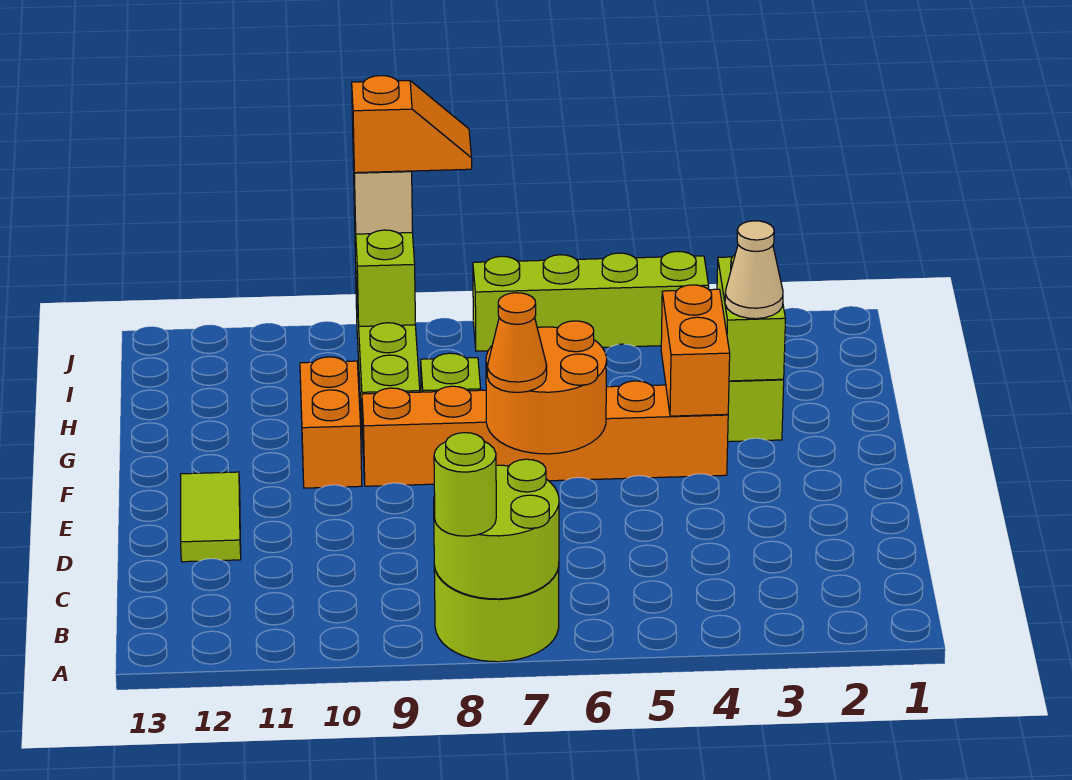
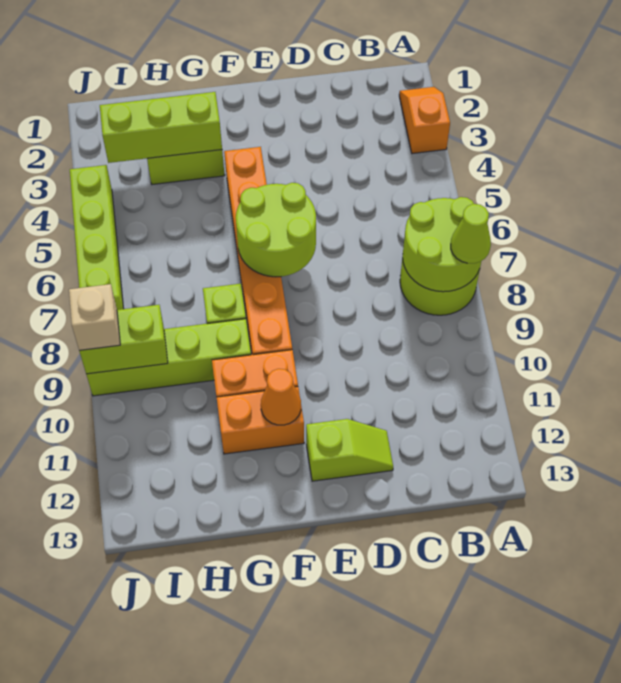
lime 1x1 round brick [434,433,496,536] -> lime 1x1 cone [451,204,491,263]
lime 1x2 tile [181,472,241,562] -> lime 1x2 slope [306,419,393,481]
orange 2x2 round brick [486,321,607,454] -> lime 2x2 round brick [236,183,316,277]
orange 1x1 cone [487,293,547,392] -> orange 1x1 cone moved to [261,369,301,425]
orange 1x2 brick [661,285,730,416] -> orange 1x2 brick moved to [216,387,304,454]
lime 1x2 brick [717,255,786,381] -> lime 1x3 brick [100,92,222,163]
tan 1x1 cone [725,221,783,319] -> none
orange 1x2 slope [352,76,472,173] -> orange 1x2 slope moved to [399,87,450,154]

